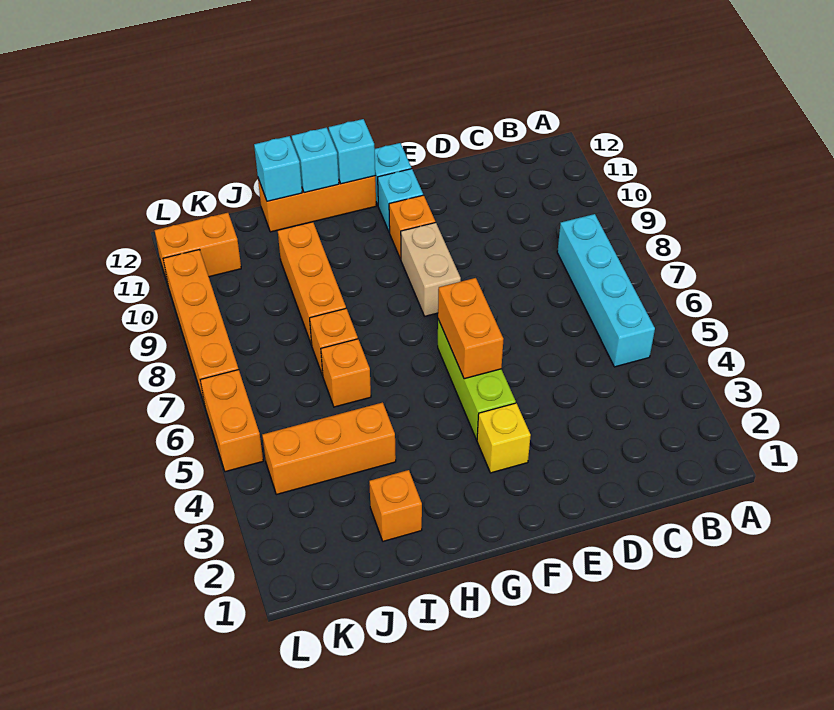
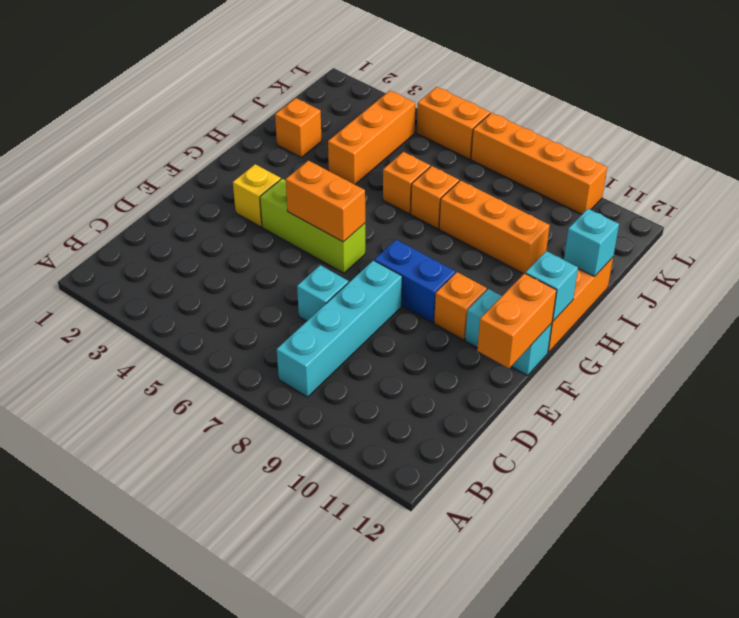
cyan 1x4 brick [557,214,655,367] -> cyan 1x4 brick turned to [277,260,402,397]
tan 1x2 brick [401,222,461,316] -> blue 1x2 brick [374,240,455,323]
cyan 1x1 brick [292,127,339,193] -> cyan 1x1 brick moved to [297,265,348,321]
orange 1x2 brick [154,213,241,284] -> orange 1x2 brick moved to [477,273,557,368]

